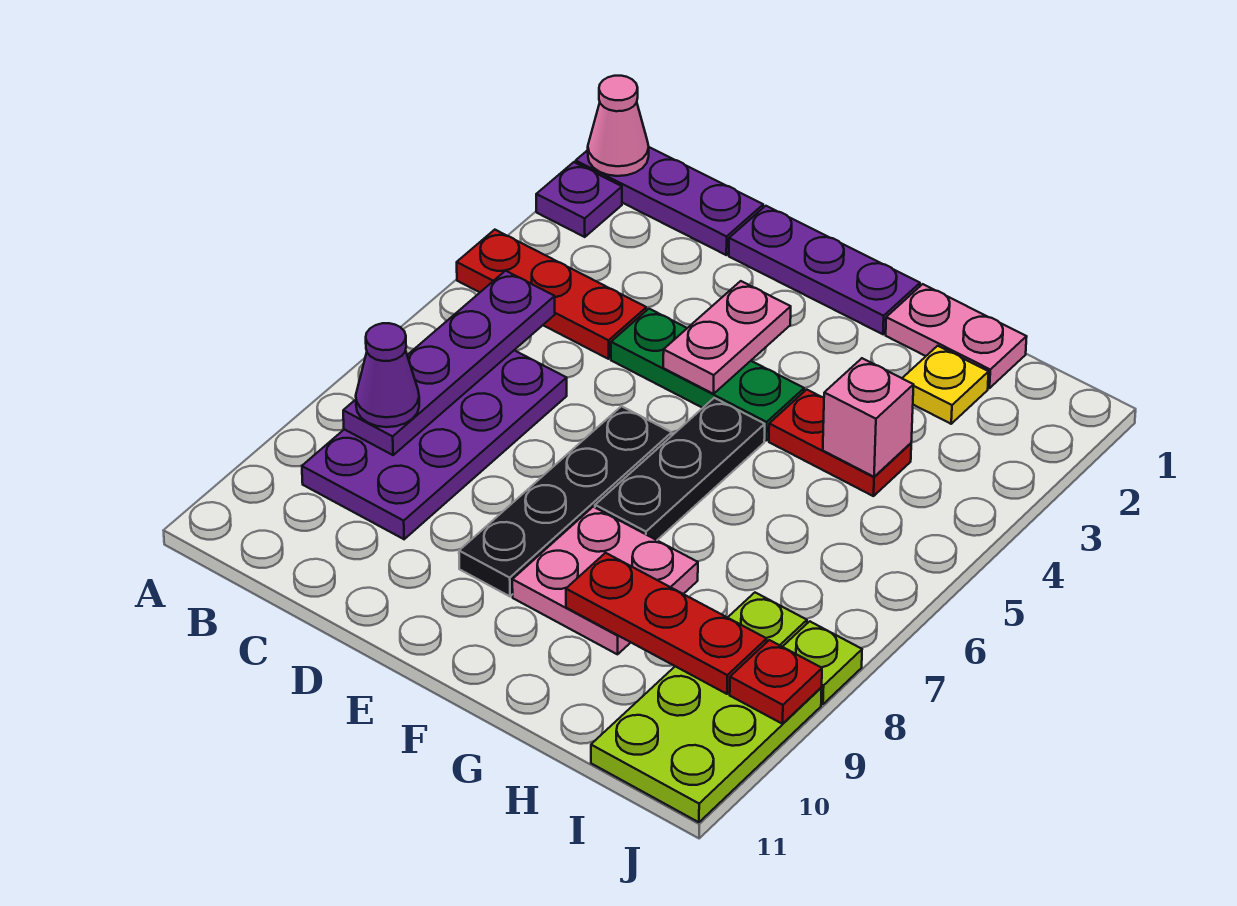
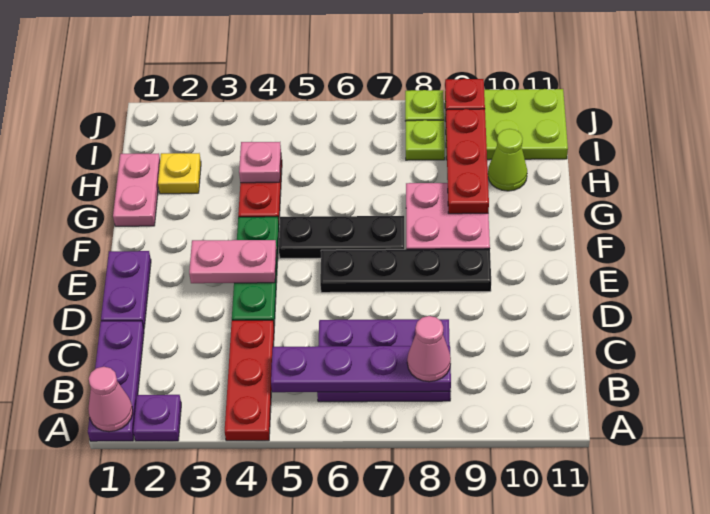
purple 2x4 plate [302,350,567,539] -> purple 2x3 plate [317,319,451,402]
purple 1x1 cone [356,323,419,427] -> pink 1x1 cone [407,316,451,382]
purple 1x3 plate [729,206,920,334] -> purple 1x2 plate [101,251,151,327]
pink 1x1 brick [823,358,914,477] -> pink 1x1 plate [239,142,281,183]
none -> lime 1x1 cone [488,129,527,191]

